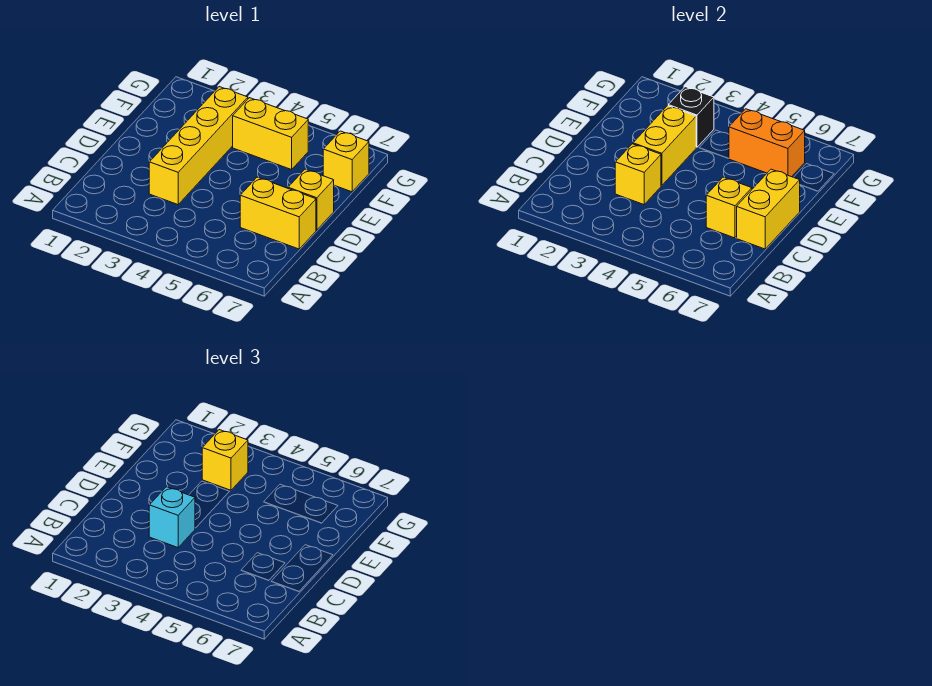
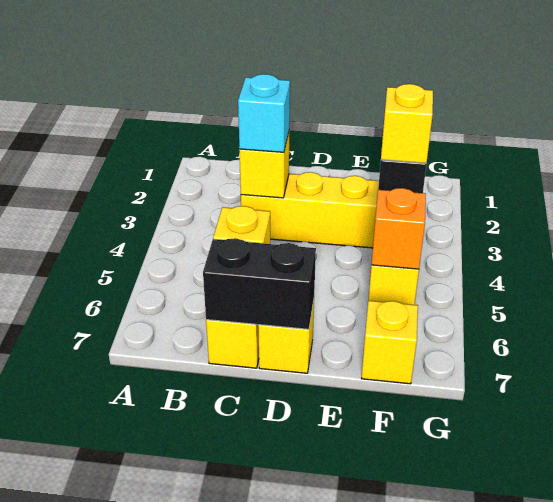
yellow 1x2 brick [737,169,800,249] -> black 1x2 brick [203,238,316,329]
yellow 1x2 brick [633,106,696,186] -> none
orange 1x2 brick [729,109,805,177] -> orange 1x1 brick [372,188,426,269]

